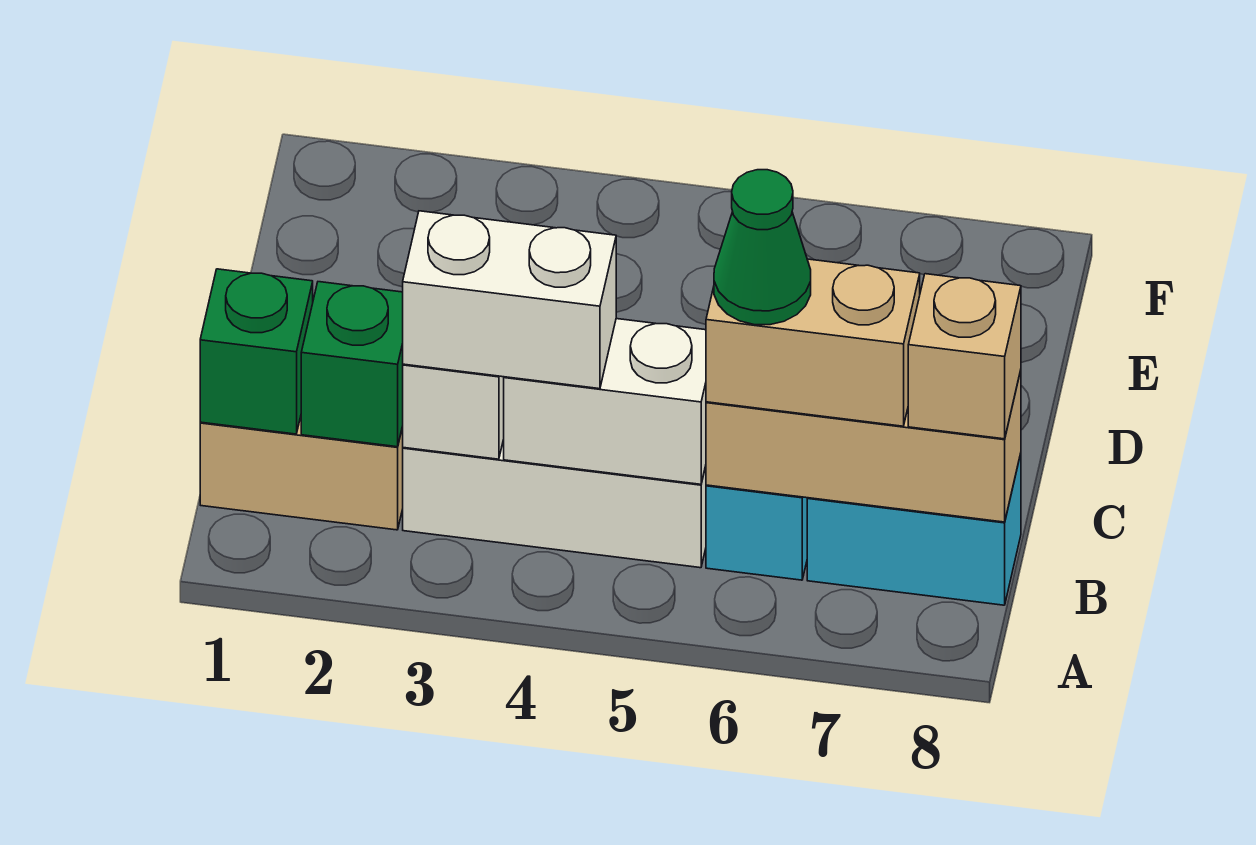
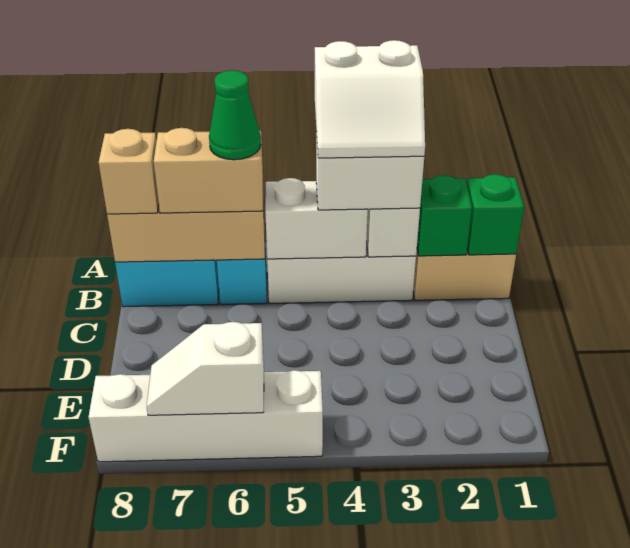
none -> white 2x2 slope [315,40,425,158]
none -> white 1x4 brick [89,370,323,462]
none -> white 1x2 slope [147,322,264,415]

